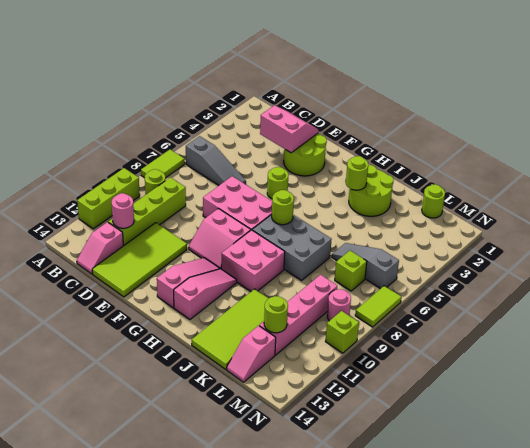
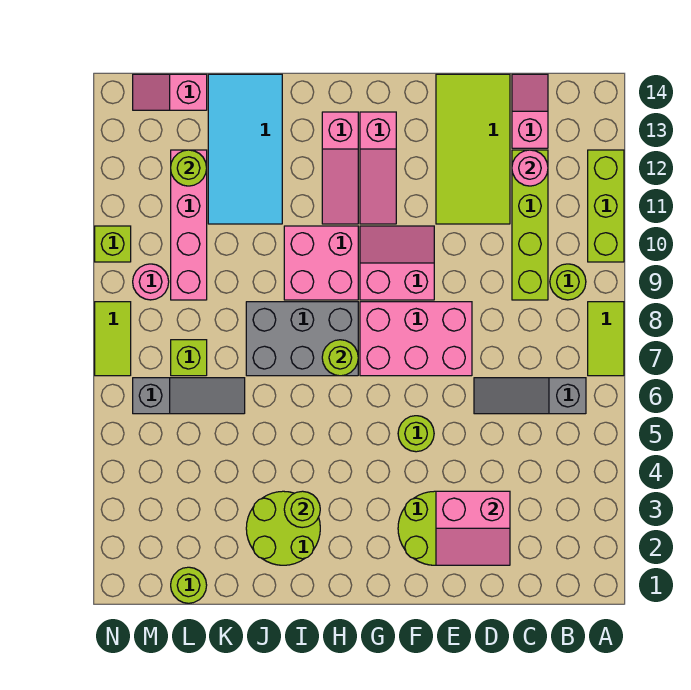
lime 2x4 tile [192,289,269,369] -> cyan 2x4 tile [208,74,282,224]
pink 1x2 slope [227,326,276,382] -> pink 1x2 slope turned to [133,74,207,110]

